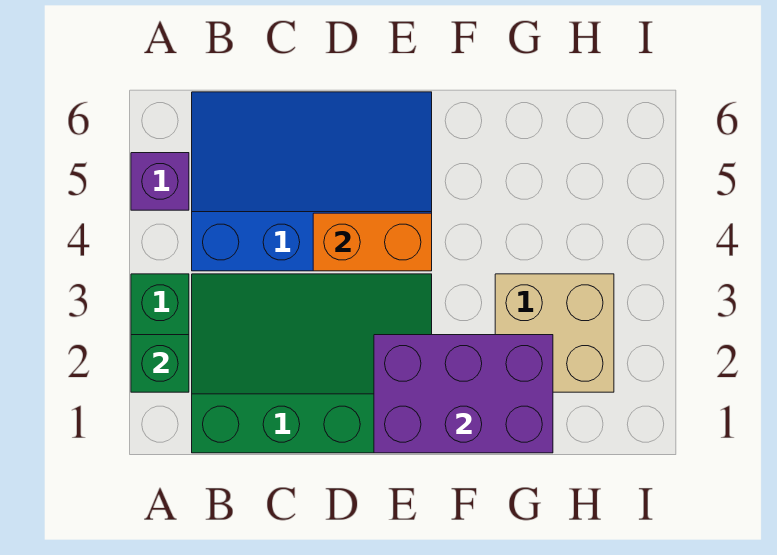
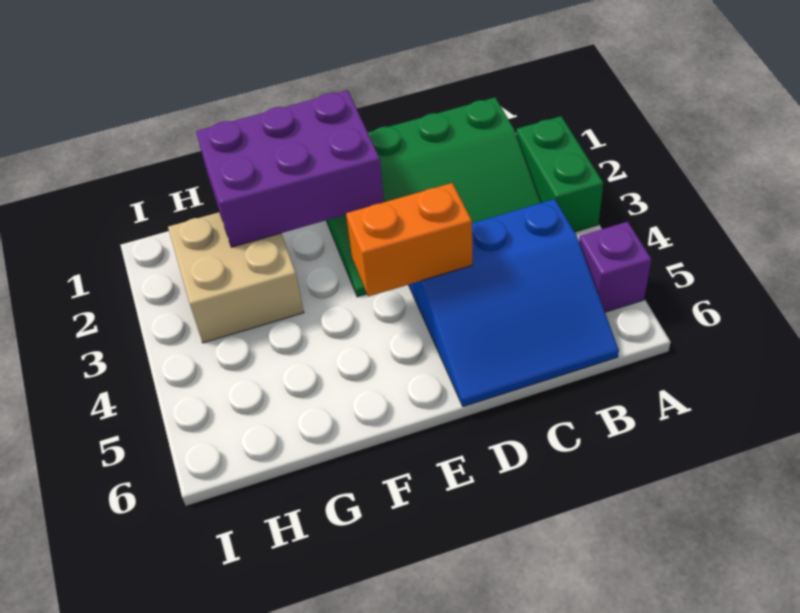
green 1x1 brick [131,335,189,392] -> none
blue 3x4 slope [192,92,432,271] -> blue 3x3 slope [408,199,619,407]

